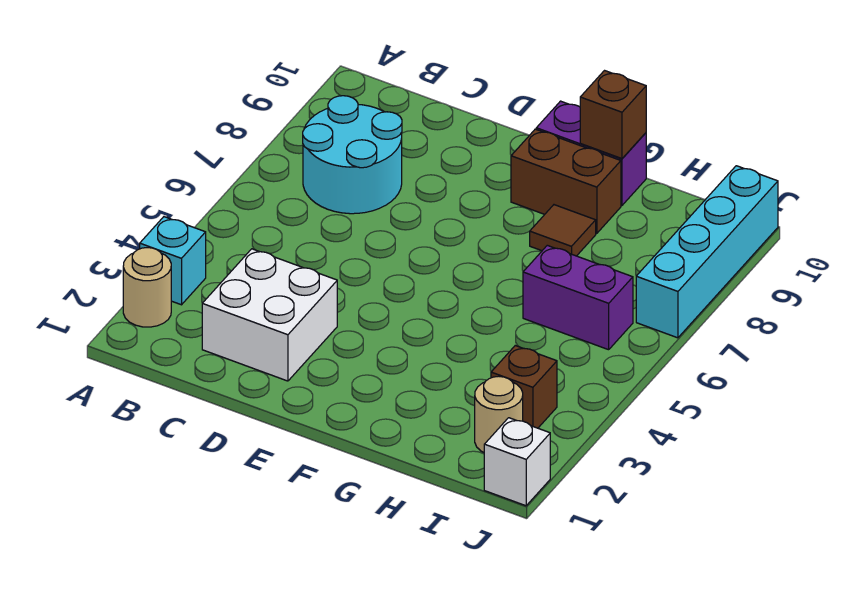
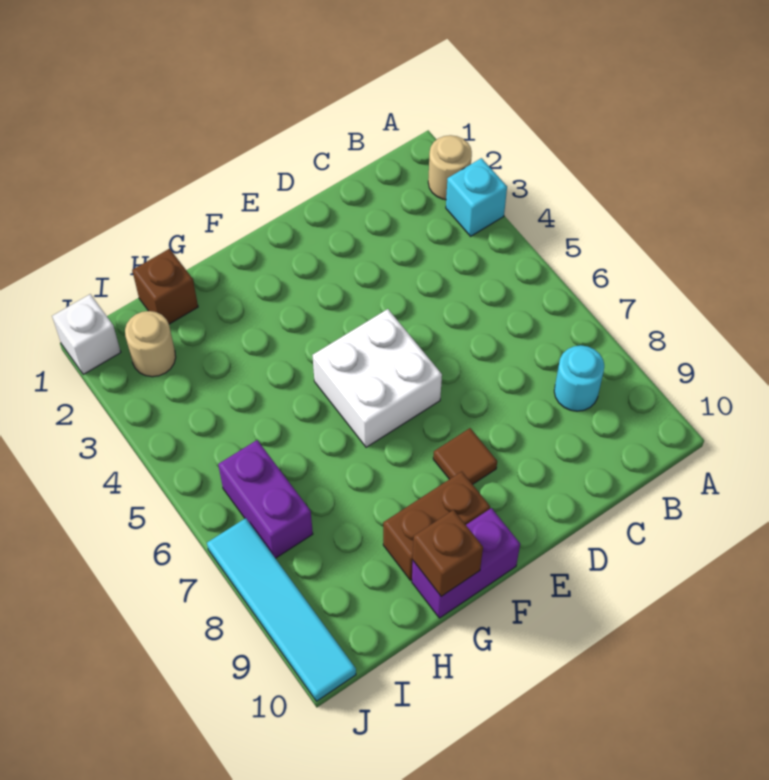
cyan 2x2 round brick [303,96,402,214] -> cyan 1x1 round brick [554,345,604,411]
white 2x2 brick [202,249,337,381] -> white 2x2 brick moved to [312,309,442,447]
brown 1x1 tile [530,205,596,256] -> brown 1x1 tile moved to [433,428,497,484]
purple 1x2 brick [523,245,633,350] -> purple 1x2 brick turned to [218,440,313,558]
brown 1x1 brick [491,346,557,428] -> brown 1x1 brick moved to [132,249,198,324]
cyan 1x4 brick [636,166,778,338] -> cyan 1x4 tile [207,518,356,701]

